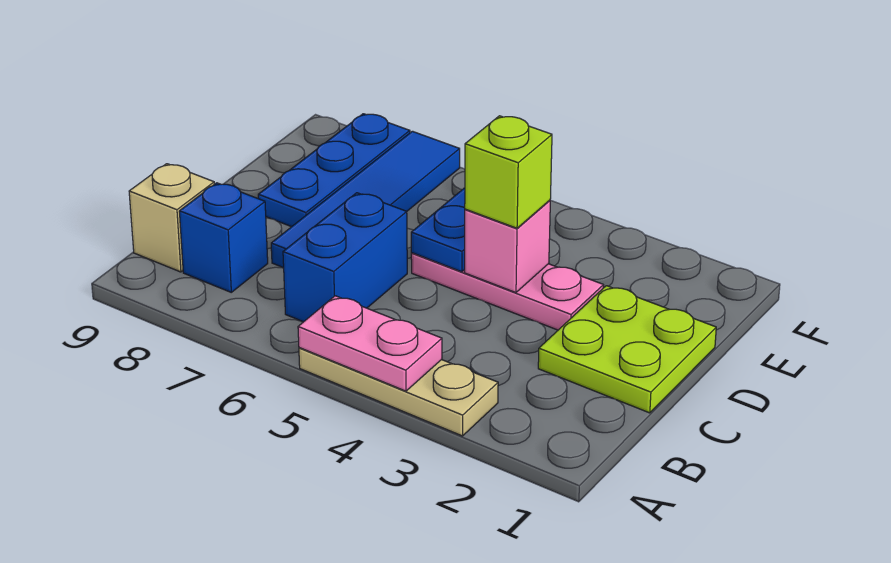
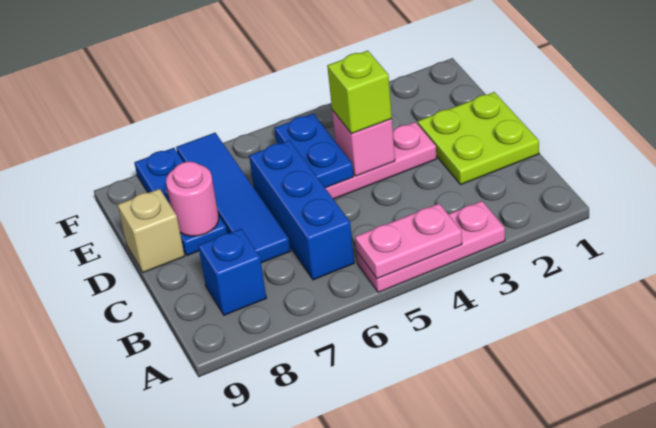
tan 1x3 plate [299,348,498,436] -> pink 1x3 plate [356,201,505,292]
blue 1x2 brick [283,193,407,322] -> blue 1x3 brick [249,140,354,280]
tan 1x1 brick [129,164,214,272] -> tan 1x1 brick moved to [118,189,185,273]
none -> pink 1x1 round brick [166,162,219,236]

